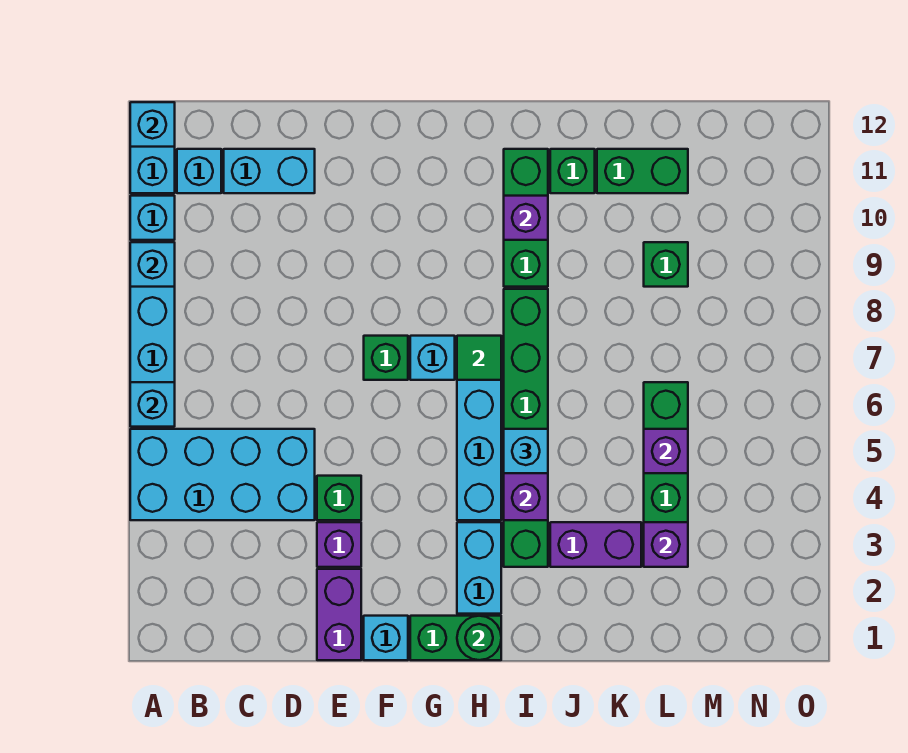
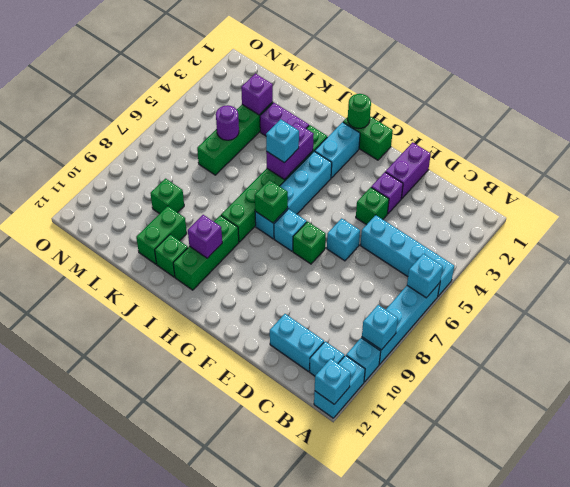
cyan 2x4 brick [130,429,315,520] -> cyan 1x4 brick [360,215,454,296]
cyan 1x1 brick [364,616,408,660] -> cyan 1x1 brick moved to [327,218,360,261]
green 1x1 tile [457,336,501,380] -> green 1x1 brick [255,180,288,223]
green 1x2 brick [597,149,688,193] -> green 1x2 brick turned to [136,206,187,264]
purple 1x1 brick [644,429,688,473] -> purple 1x1 round brick [216,105,239,140]

